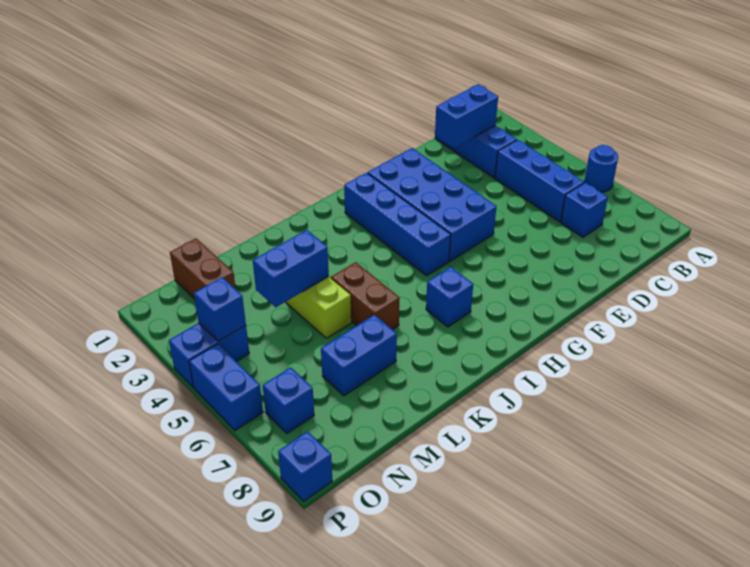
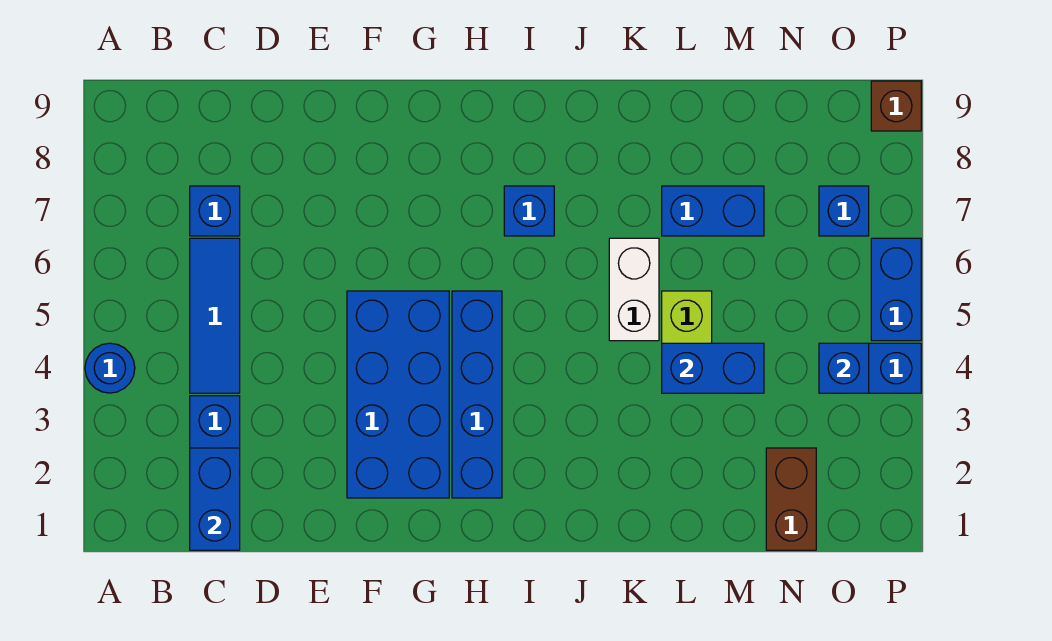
blue 1x1 round brick [584,145,618,192] -> blue 1x1 round brick moved to [85,343,135,393]
blue 1x2 brick [435,84,498,148] -> blue 1x2 brick turned to [190,448,240,550]
blue 1x3 brick [495,140,584,222] -> blue 1x3 tile [190,238,240,393]
brown 1x2 brick [331,262,400,330] -> white 1x2 brick [609,238,659,341]
blue 1x1 brick [278,431,332,501] -> brown 1x1 brick [871,81,921,131]

